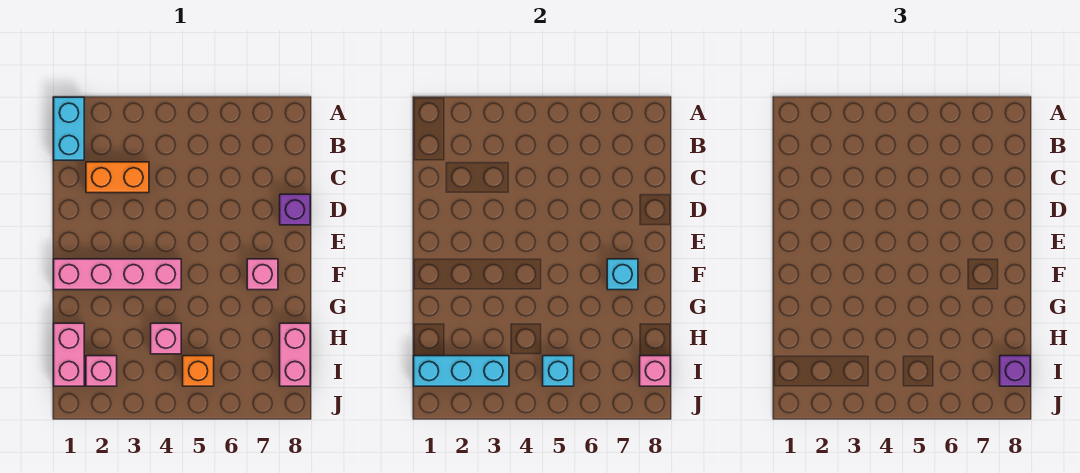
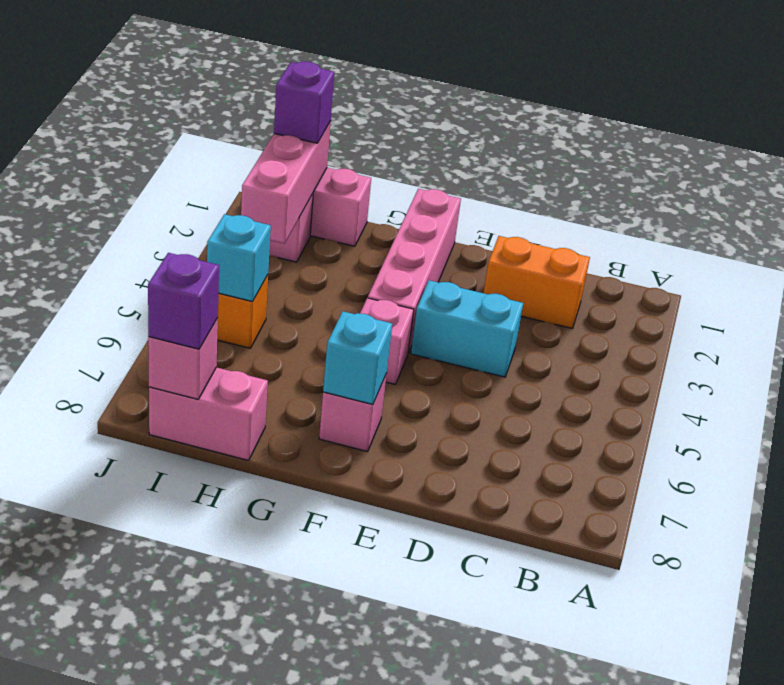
cyan 1x2 brick [54,97,84,160] -> cyan 1x2 brick moved to [411,280,523,377]
orange 1x2 brick [86,162,149,193] -> orange 1x2 brick turned to [484,236,590,328]
purple 1x1 brick [280,194,310,225] -> purple 1x1 brick moved to [274,61,334,143]
pink 1x1 brick [151,323,181,354] -> pink 1x1 brick moved to [360,298,414,384]
cyan 1x3 brick [414,356,509,386] -> pink 1x3 brick [241,121,331,244]

